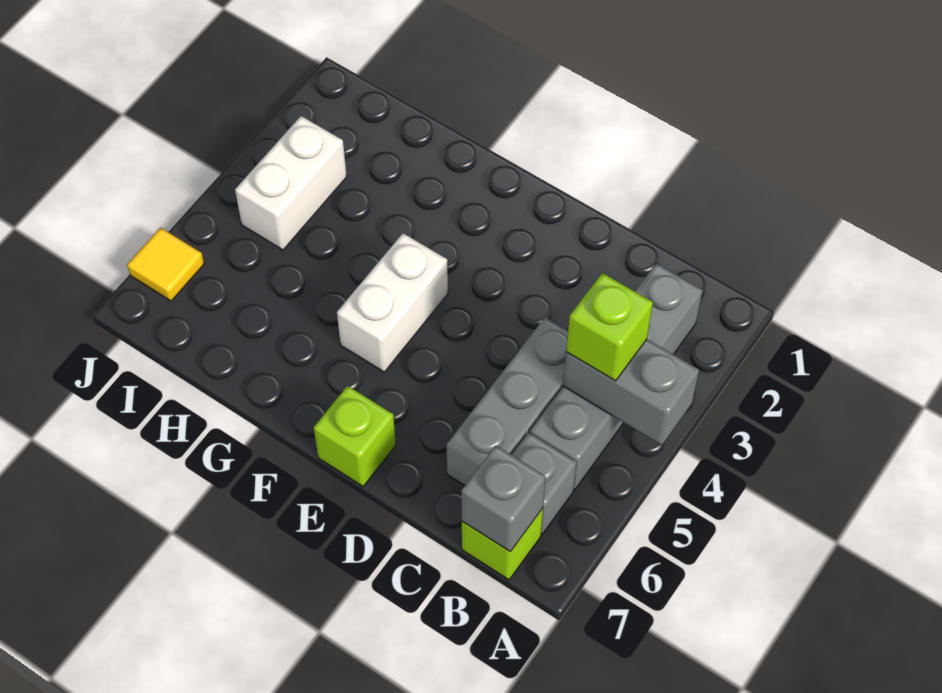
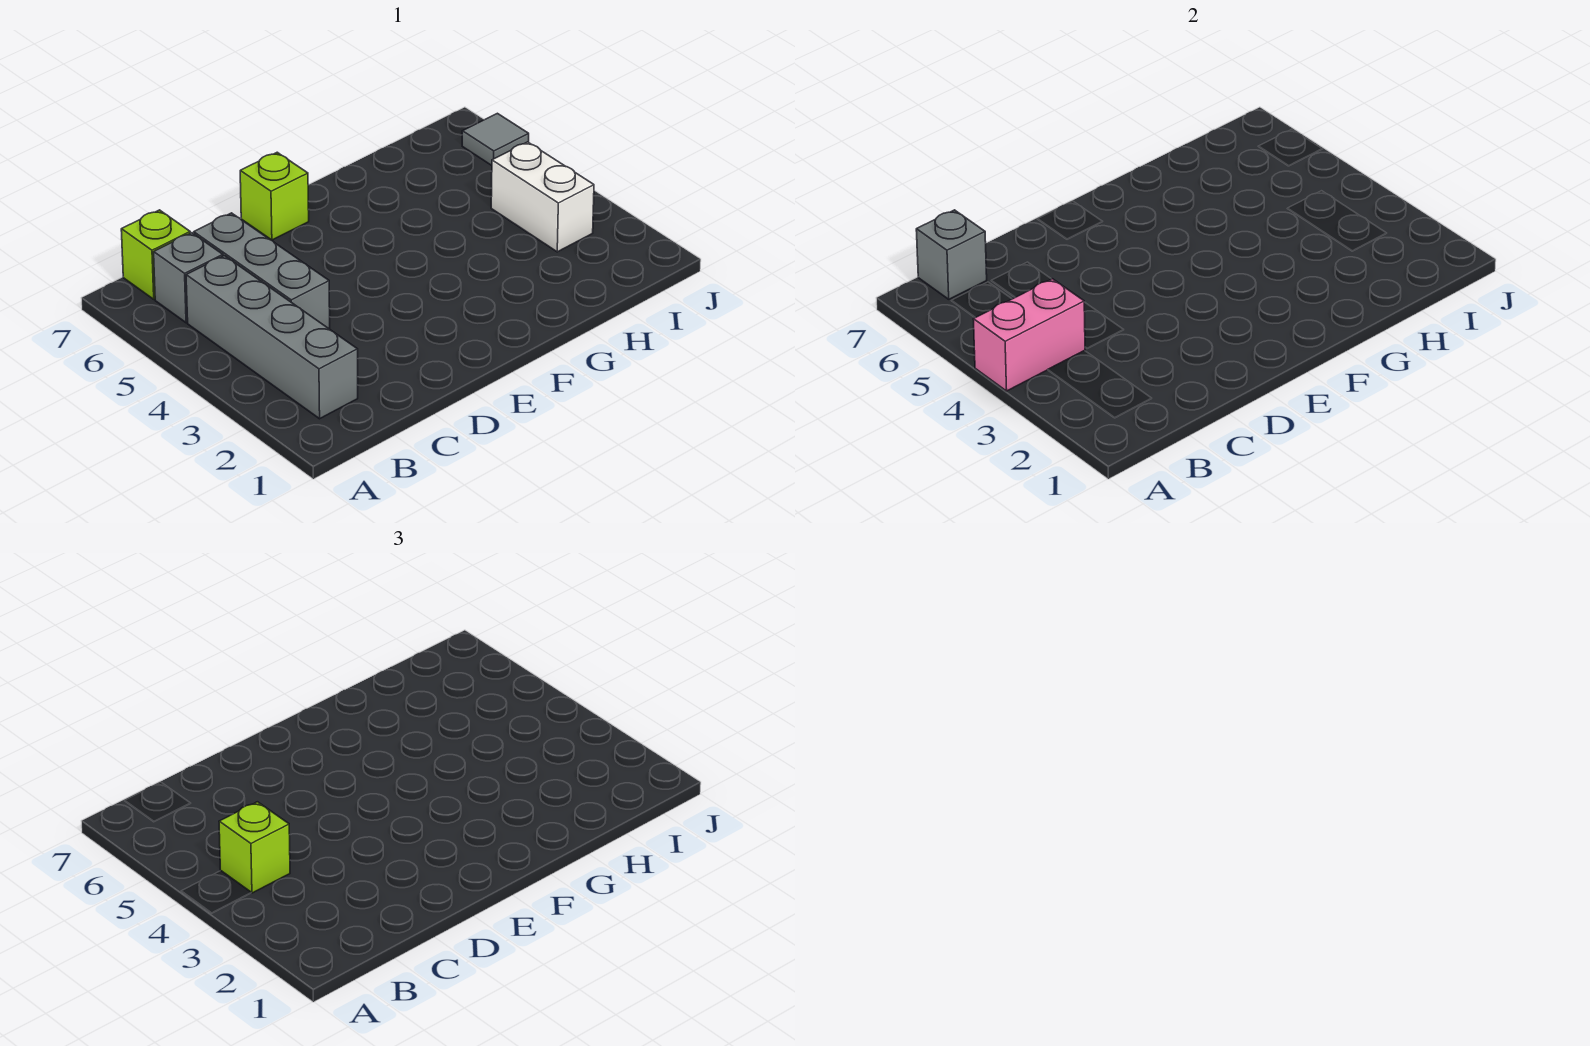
grey 1x2 brick [563,339,699,445] -> pink 1x2 brick [973,279,1085,391]
white 1x2 brick [337,233,448,372] -> none
yellow 1x1 tile [127,228,204,301] -> grey 1x1 tile [462,113,529,165]

